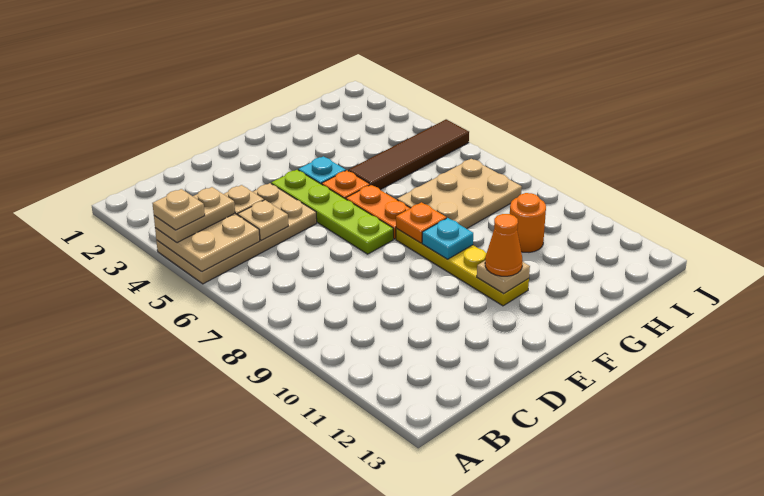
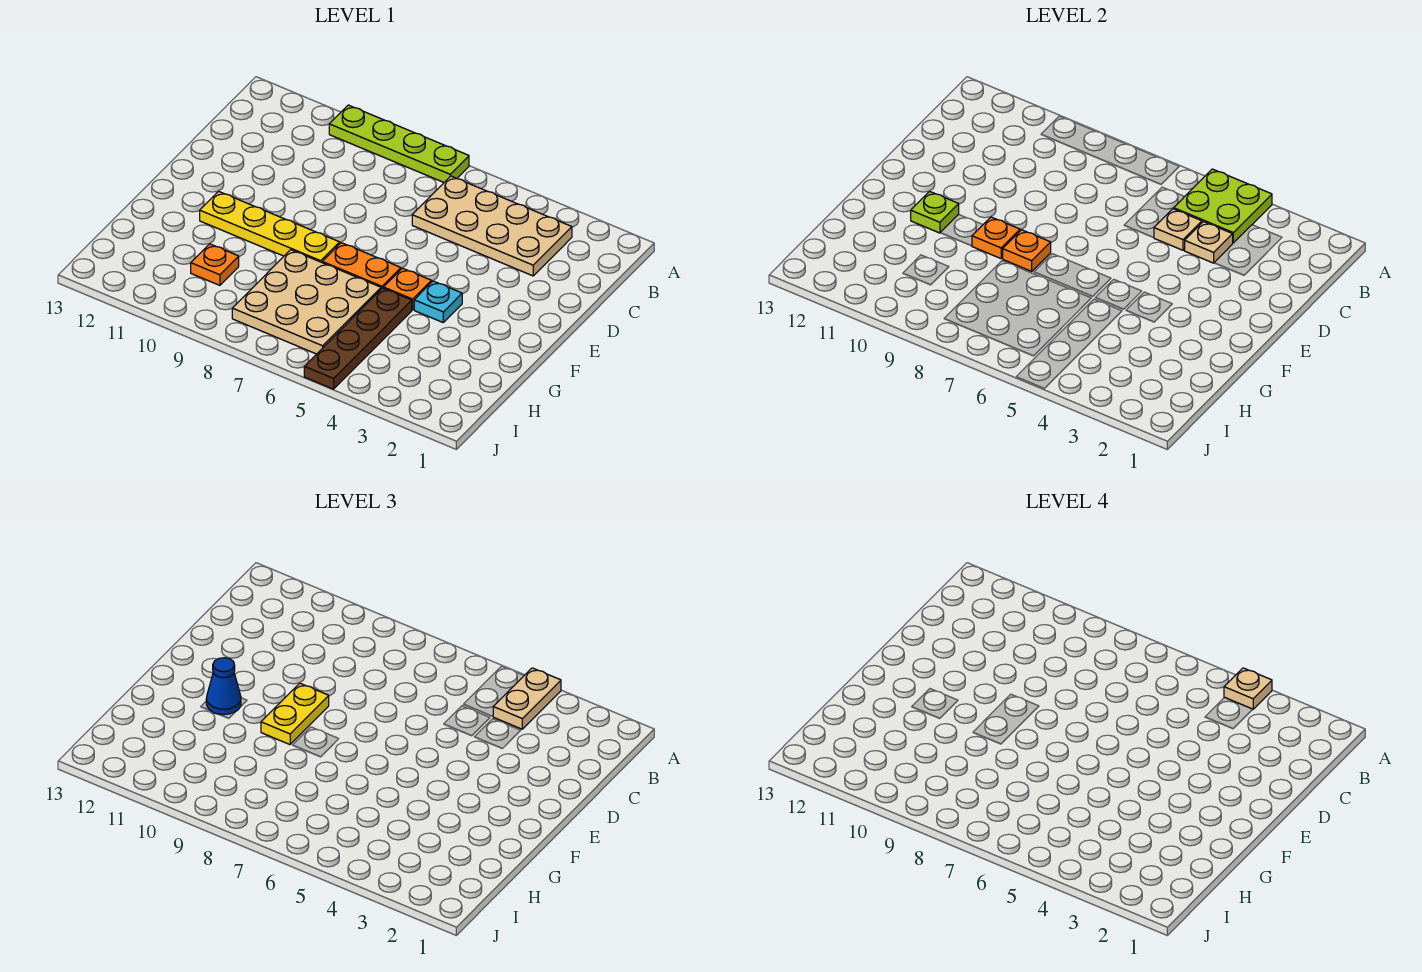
tan 2x4 plate [156,183,317,284] -> tan 2x4 plate turned to [412,176,572,276]
tan 2x2 plate [155,214,260,272] -> lime 2x2 plate [1174,169,1272,243]
lime 1x4 plate [271,170,393,254] -> lime 1x4 plate moved to [329,105,469,182]
none -> yellow 1x2 plate [261,683,329,745]
cyan 1x1 plate [422,218,473,259] -> orange 1x1 plate [972,217,1020,259]
tan 1x1 plate [477,261,530,294] -> lime 1x1 plate [911,191,959,233]
orange 1x1 cone [485,214,523,276] -> blue 1x1 cone [206,658,241,715]
brown 1x4 tile [348,119,469,190] -> brown 1x4 plate [304,288,412,389]
tan 2x3 plate [397,159,522,229] -> tan 3x3 plate [232,250,381,354]
orange 1x1 round brick [510,193,546,252] -> orange 1x1 plate [191,244,239,285]

